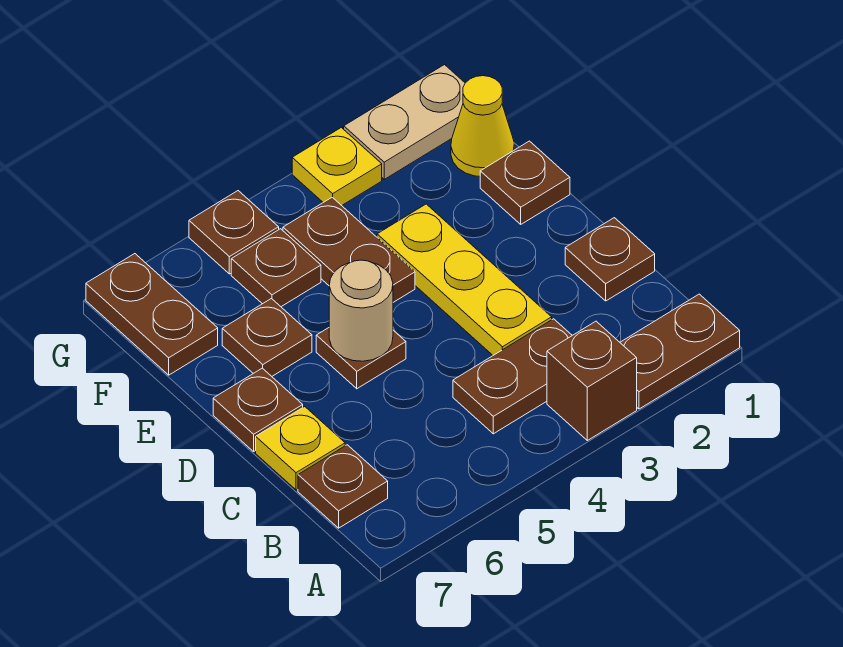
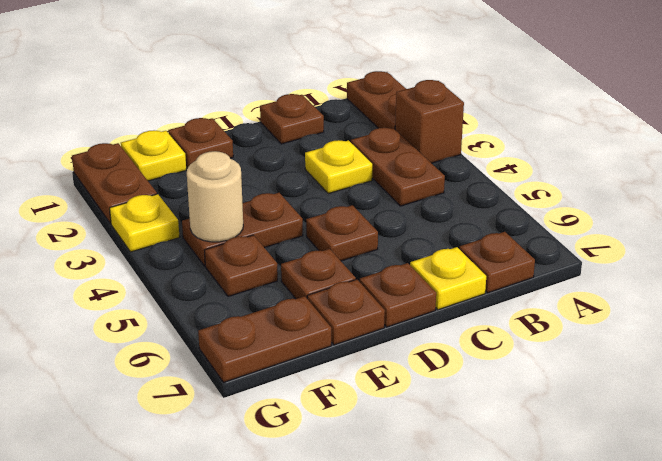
yellow 1x3 plate [377,204,552,355] -> yellow 1x1 plate [305,140,372,194]
tan 1x1 round brick [329,260,393,361] -> tan 1x1 round brick moved to [187,151,243,242]
yellow 1x1 cone [451,76,514,176] -> yellow 1x1 plate [121,130,186,181]
tan 1x2 plate [344,65,465,179] -> brown 1x2 plate [72,143,157,224]
brown 1x1 plate [189,191,279,274] -> brown 1x1 plate moved to [307,279,385,345]

